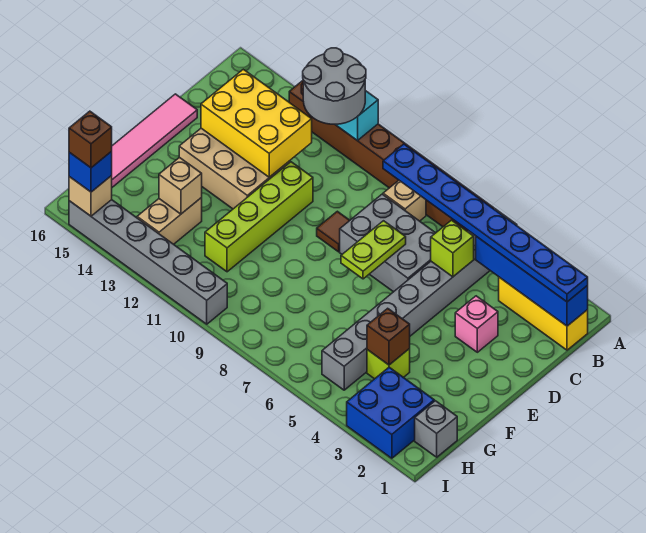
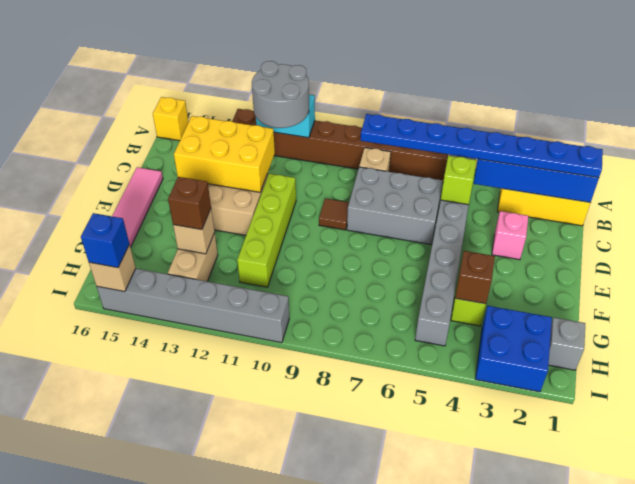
none -> yellow 1x1 brick [153,97,189,141]
lime 1x2 plate [341,221,406,279] -> none
brown 1x1 brick [69,111,112,168] -> brown 1x1 brick moved to [168,177,211,230]

